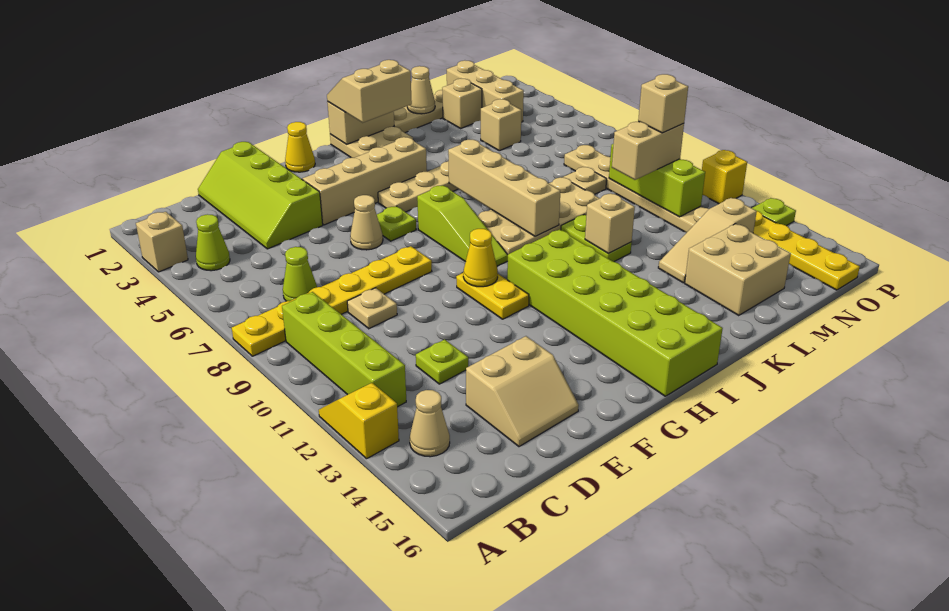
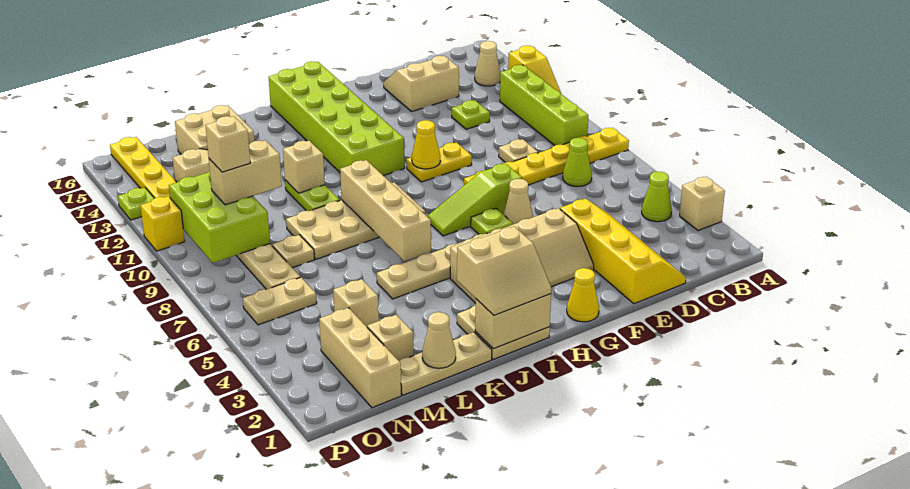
lime 2x4 slope [198,142,323,249] -> yellow 2x4 slope [560,199,686,304]
yellow 1x2 plate [456,273,529,319] -> yellow 1x2 plate turned to [406,142,472,182]
lime 1x3 slope [417,185,508,266] -> lime 1x3 slope turned to [427,164,522,236]
none -> tan 1x2 plate [243,277,317,325]
lime 1x3 brick [609,144,705,217] -> lime 2x3 brick [169,171,270,263]

